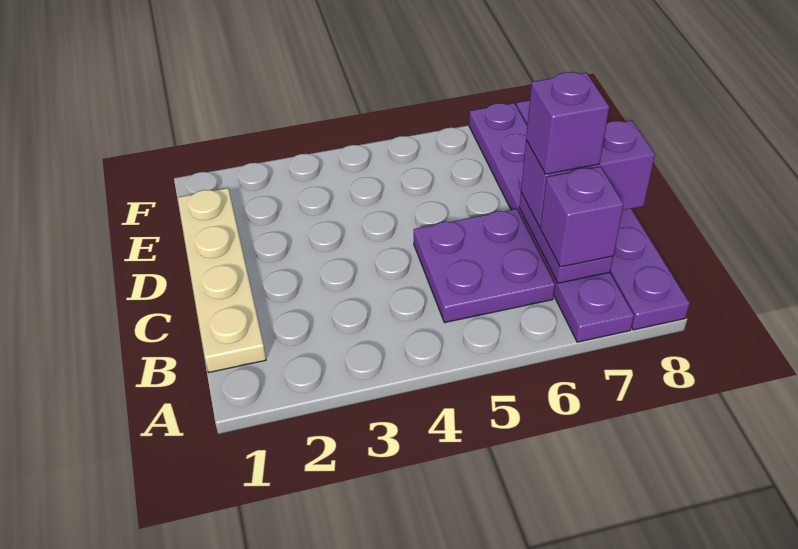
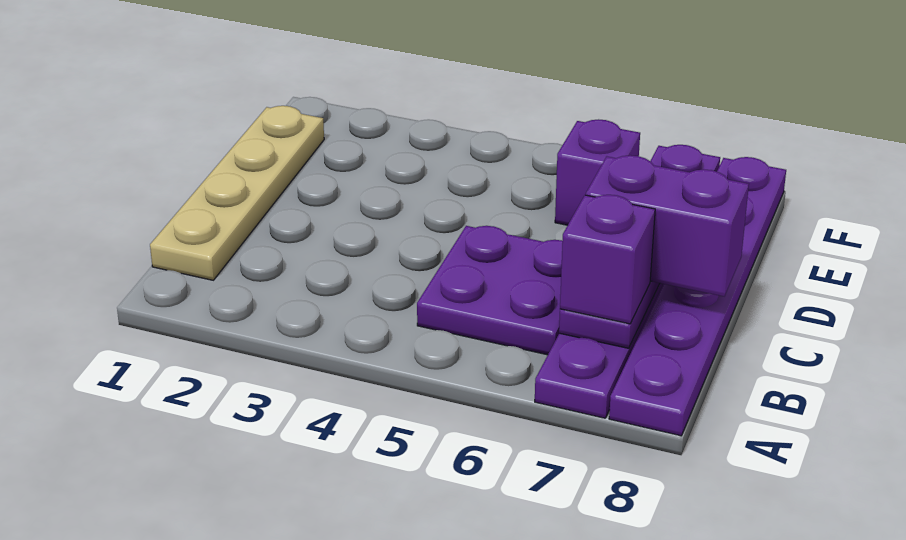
purple 1x1 brick [526,72,609,174] -> purple 1x1 brick moved to [555,119,640,225]

